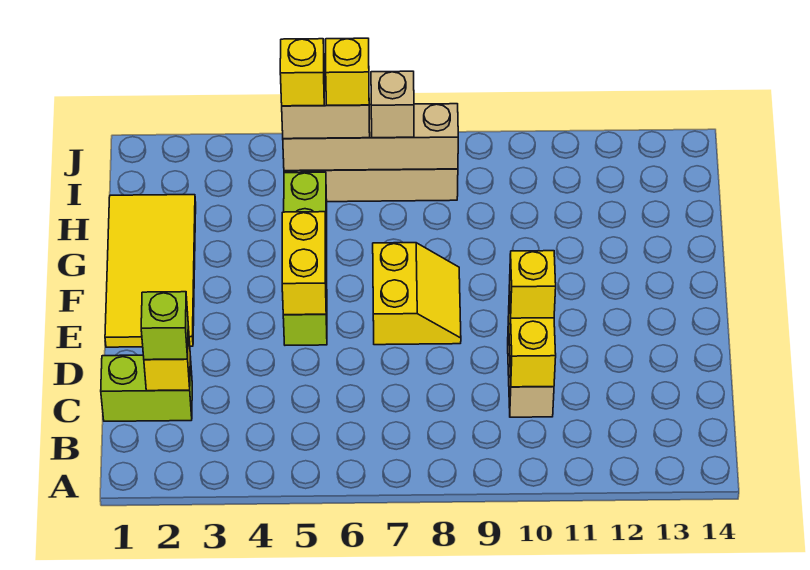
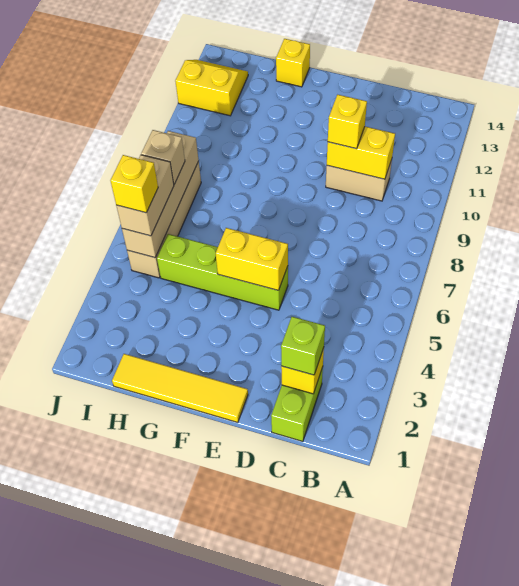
yellow 2x4 tile [105,195,196,347] -> yellow 1x4 tile [112,354,248,423]
yellow 2x2 slope [373,243,461,345] -> yellow 2x2 slope moved to [175,60,248,116]
yellow 1x1 brick [326,38,369,105] -> yellow 1x1 brick moved to [276,39,310,87]

